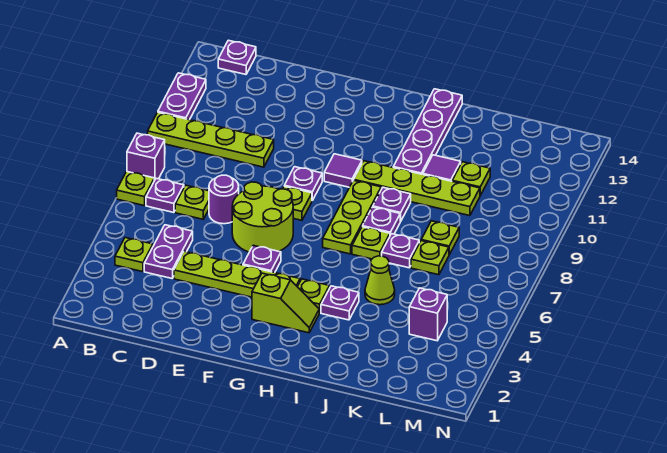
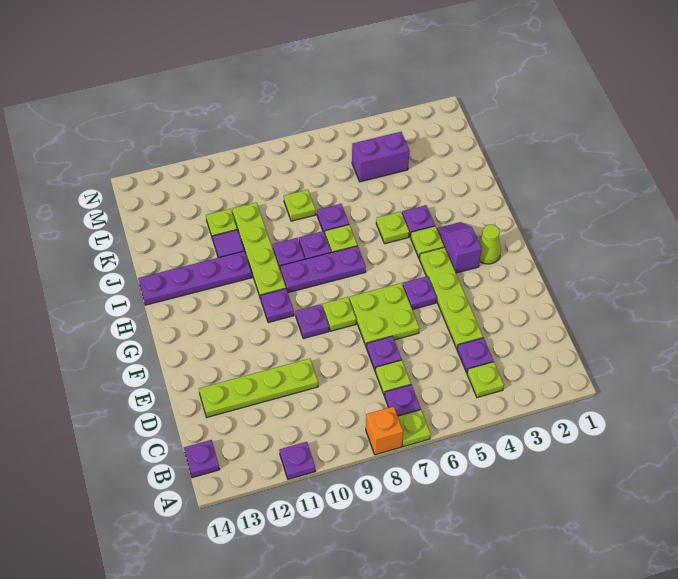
purple 1x1 brick [127,133,165,181] -> orange 1x1 brick [366,406,403,455]
lime 1x4 plate [148,112,274,167] -> lime 1x4 plate turned to [199,359,318,417]
purple 1x2 plate [158,73,206,120] -> purple 1x1 plate [279,442,315,479]
purple 1x2 plate [144,225,193,278] -> purple 1x1 plate [457,338,493,373]
purple 1x1 round brick [209,175,239,224] -> purple 1x1 plate [367,336,402,371]
lime 2x2 round brick [232,182,293,252] -> lime 2x2 plate [349,283,419,347]
lime 1x2 slope [252,273,319,333] -> purple 1x2 slope [437,222,482,273]
purple 1x1 tile [324,154,362,187] -> purple 1x1 plate [260,289,294,323]
lime 1x3 plate [323,180,381,254] -> purple 1x3 plate [280,246,366,293]
lime 1x1 cone [365,256,395,305] -> lime 1x1 cone moved to [478,225,501,264]
lime 1x1 plate [411,241,449,275] -> lime 1x1 plate moved to [376,212,409,244]
purple 1x1 brick [409,288,447,341] -> purple 1x2 brick [352,132,409,182]

